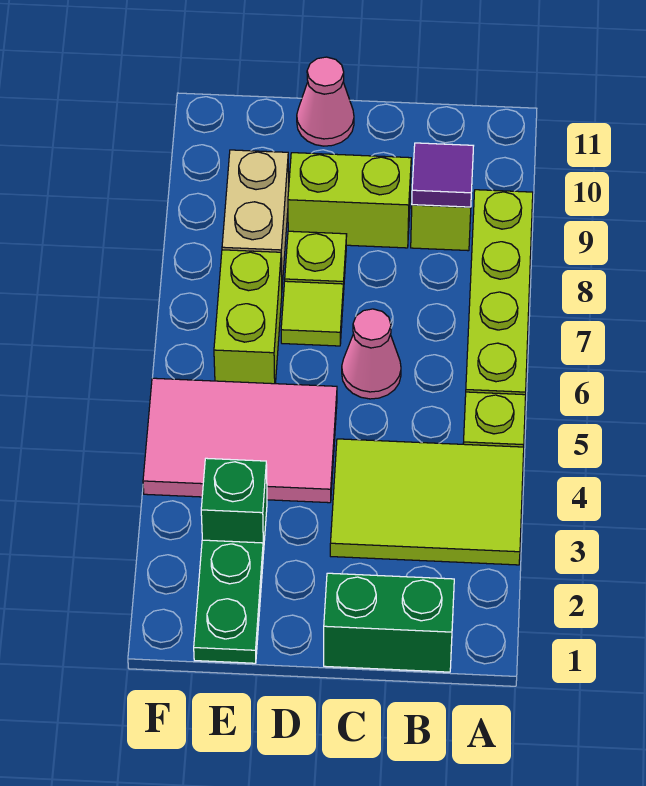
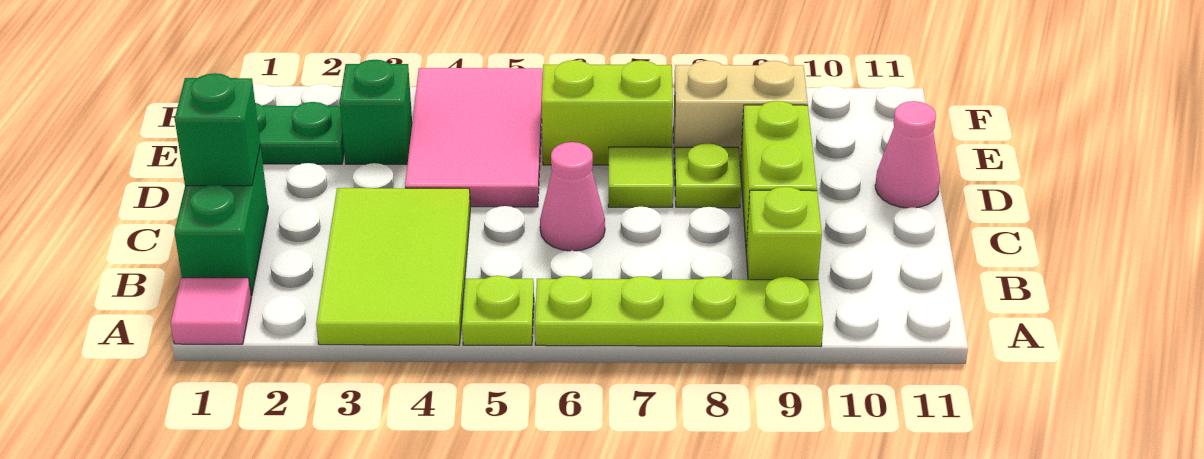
none -> pink 1x1 tile [171,278,251,344]
purple 1x1 tile [412,143,473,207] -> none
none -> green 1x1 brick [175,73,260,186]

